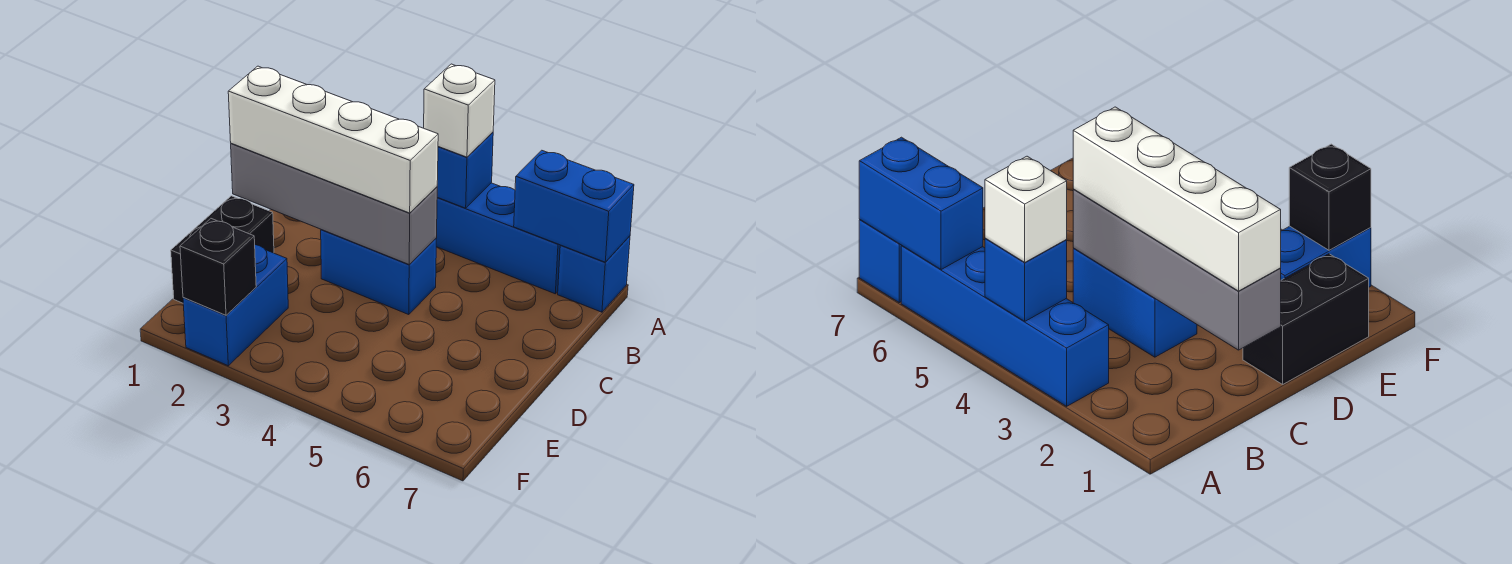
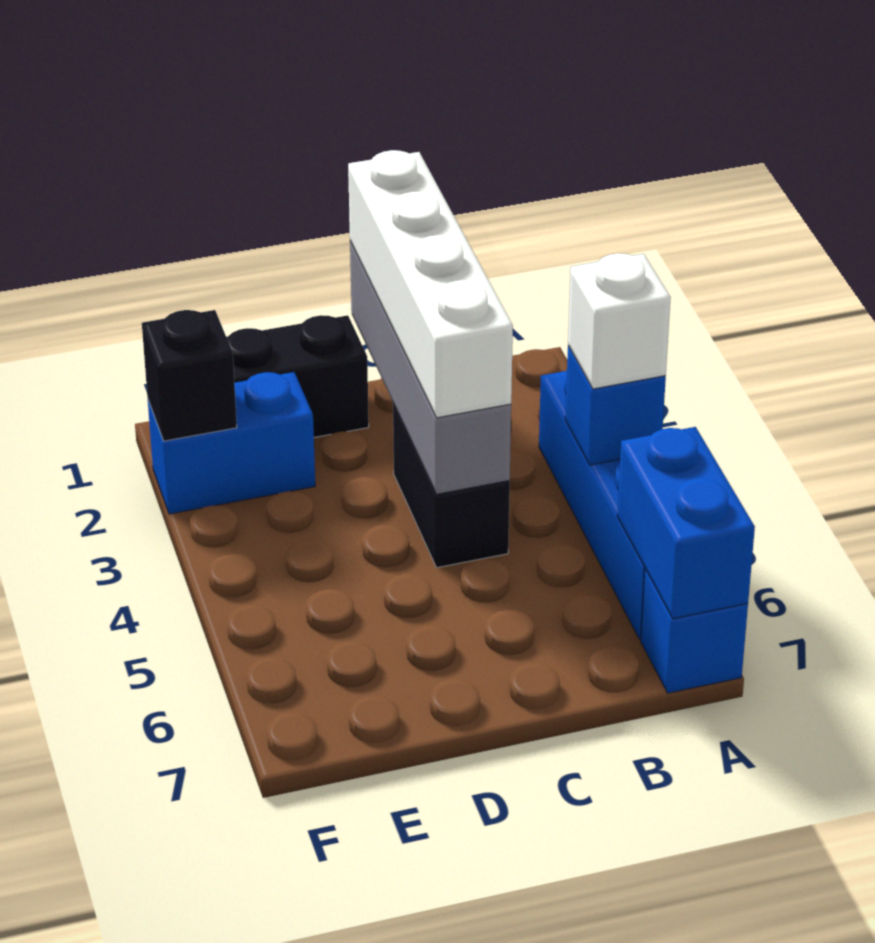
blue 1x2 brick [321,230,437,314] -> black 1x2 brick [393,403,510,568]

